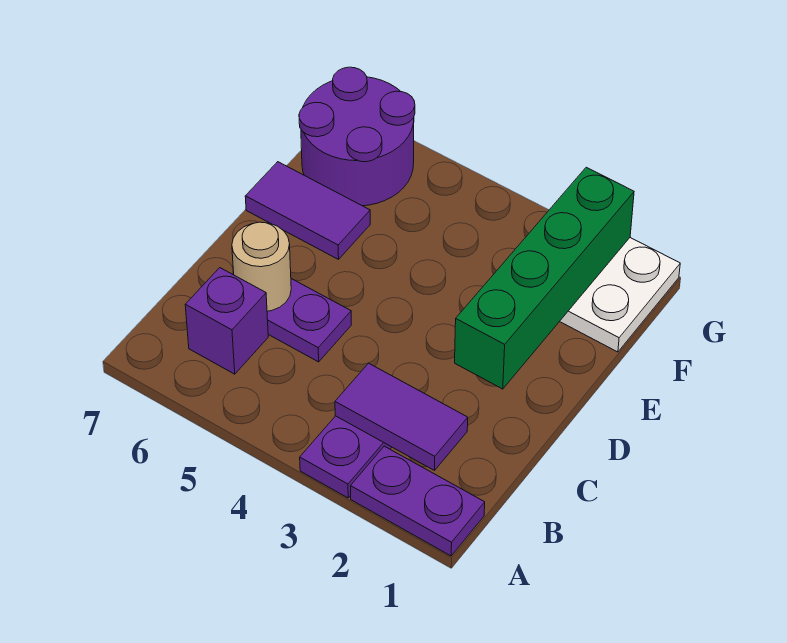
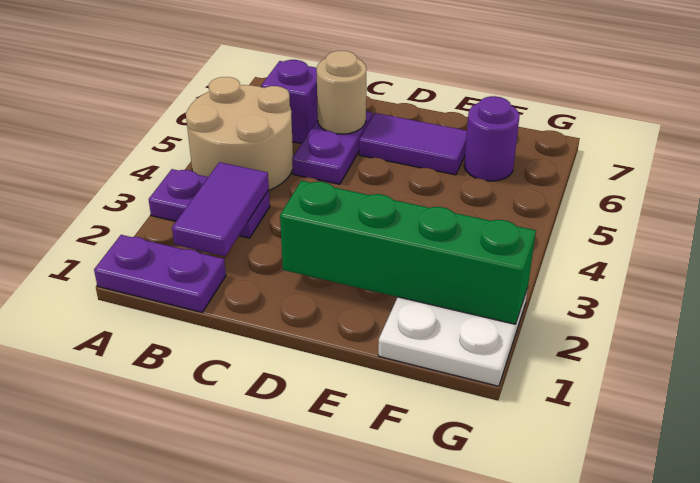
purple 1x2 plate [351,446,485,556] -> purple 1x2 plate turned to [94,235,226,312]
none -> tan 2x2 round brick [186,77,293,190]
purple 1x2 tile [245,162,370,259] -> purple 1x2 tile turned to [359,113,467,175]
purple 2x2 round brick [299,67,415,206] -> purple 1x1 round brick [464,96,520,181]

